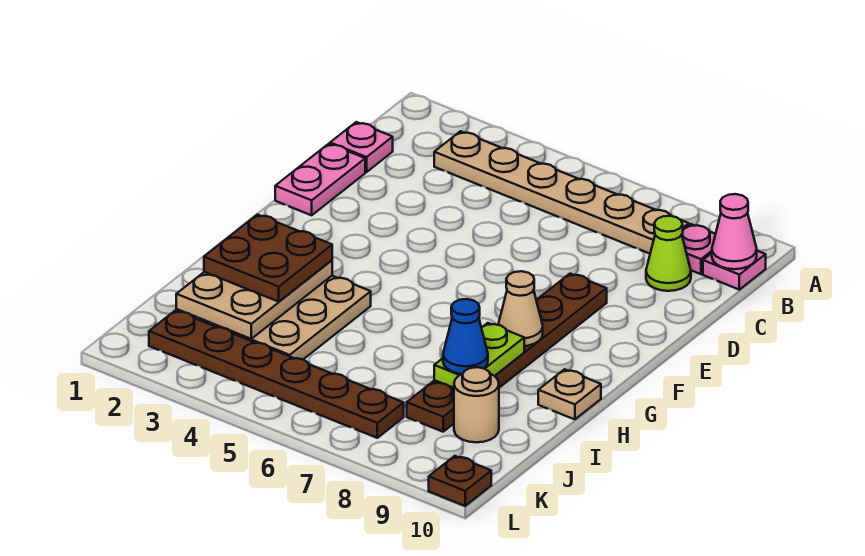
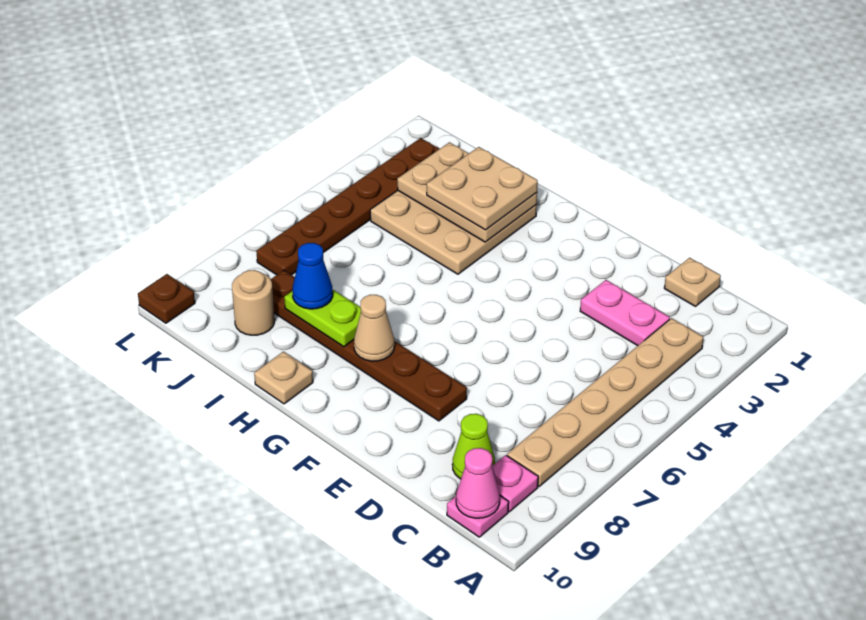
pink 1x1 plate [330,122,393,172] -> tan 1x1 plate [664,258,721,306]
pink 1x2 plate [275,144,365,215] -> pink 1x2 plate moved to [580,280,670,346]
brown 2x2 plate [204,215,332,302] -> tan 2x2 plate [427,147,538,230]

